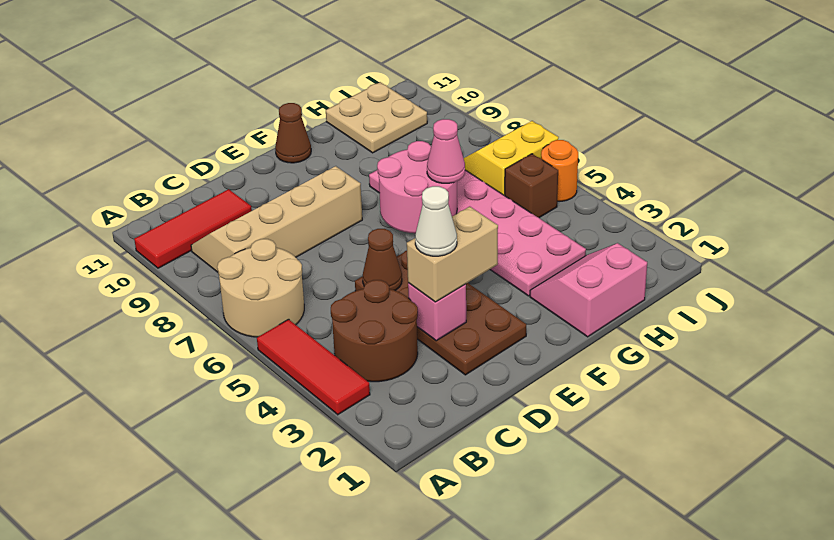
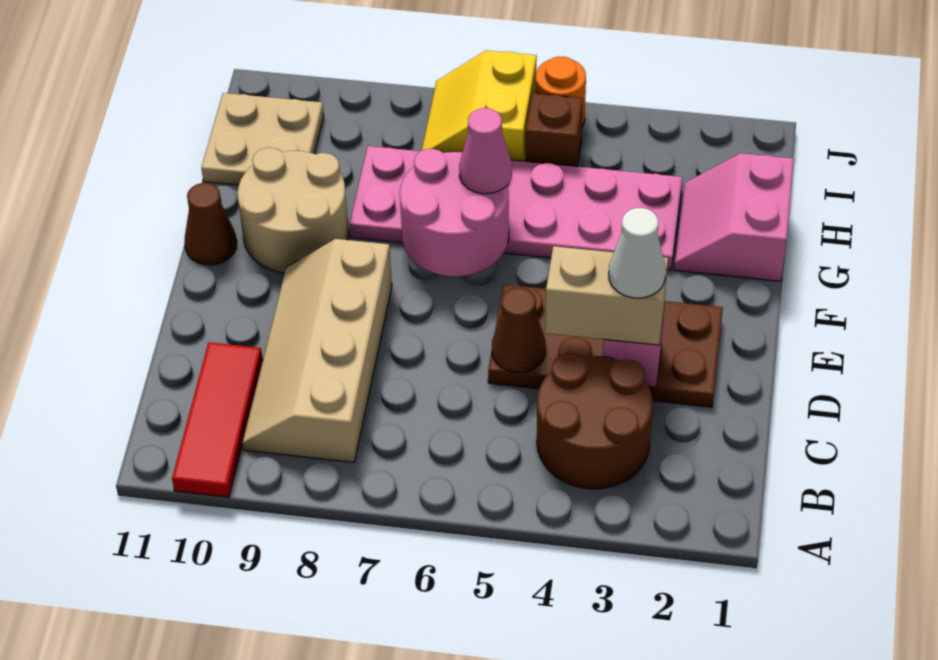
red 1x3 tile [257,319,370,415] -> none
tan 2x2 round brick [217,239,304,337] -> tan 2x2 round brick moved to [238,148,349,273]
tan 1x2 brick [407,207,498,302] -> tan 1x2 brick turned to [545,246,668,345]

